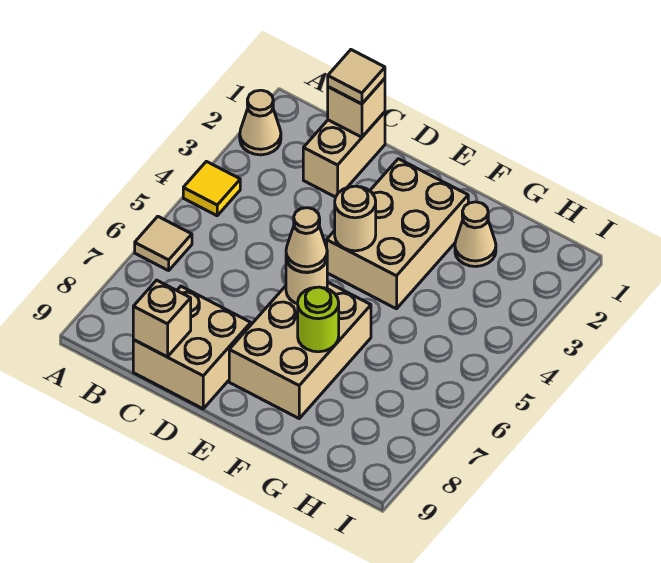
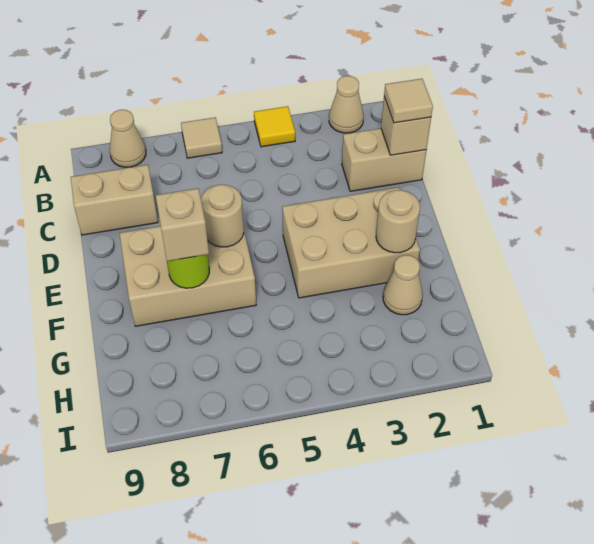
tan 2x2 brick [133,286,251,409] -> tan 1x2 brick [71,165,158,235]
tan 1x1 brick [133,280,191,357] -> tan 1x1 brick moved to [156,188,209,261]
tan 1x1 round brick [335,186,376,251] -> tan 1x1 round brick moved to [376,190,420,253]
tan 1x1 cone [286,208,327,272] -> tan 1x1 cone moved to [110,110,146,167]

